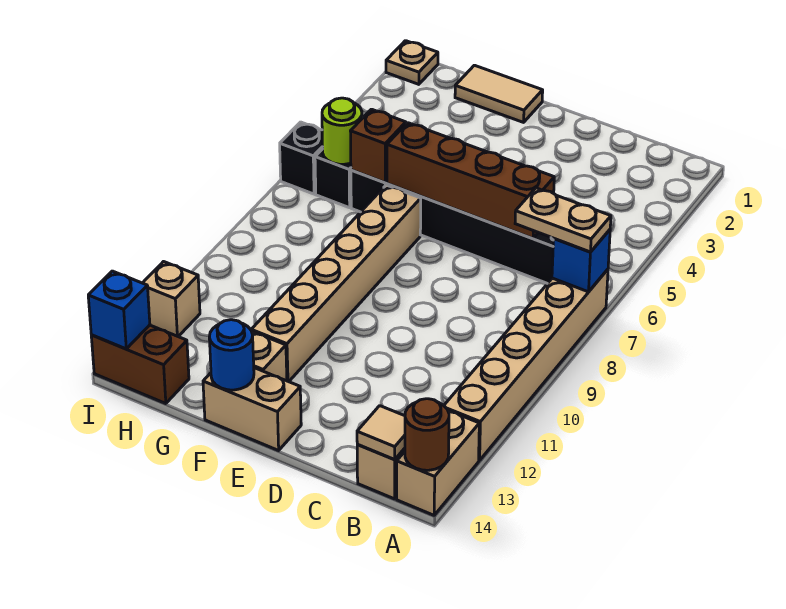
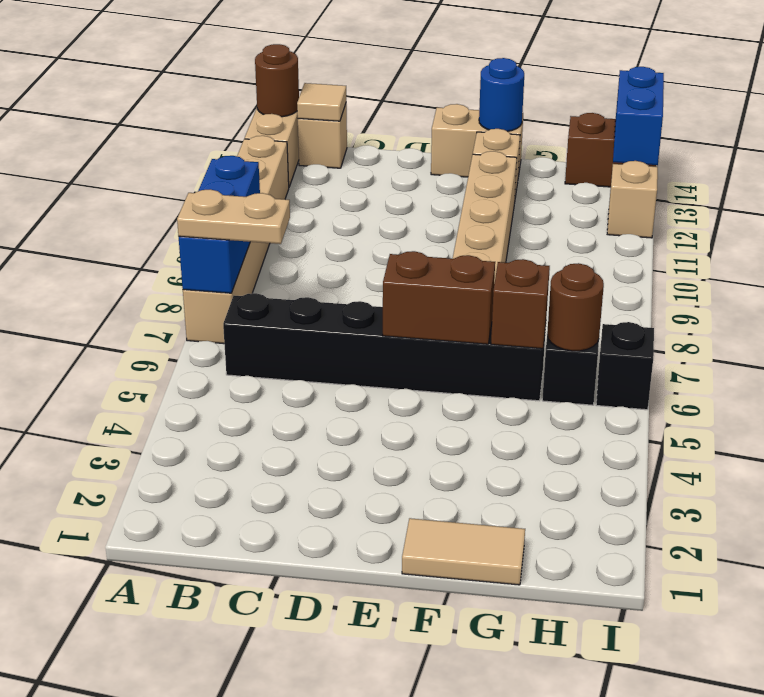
blue 1x1 brick [552,230,610,292] -> blue 1x3 brick [179,156,260,293]
brown 1x4 brick [387,123,554,239] -> brown 1x2 brick [383,251,495,344]
lime 1x1 round brick [322,98,362,164] -> brown 1x1 round brick [547,263,604,351]
tan 1x1 plate [386,41,438,84] -> none
blue 1x1 brick [88,271,150,349] -> blue 1x2 brick [613,67,664,165]

